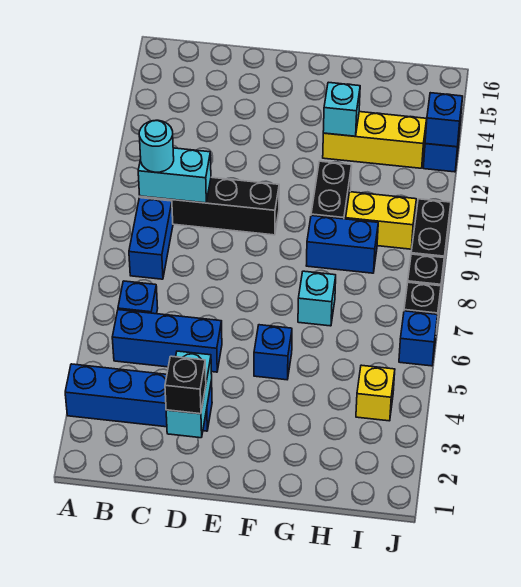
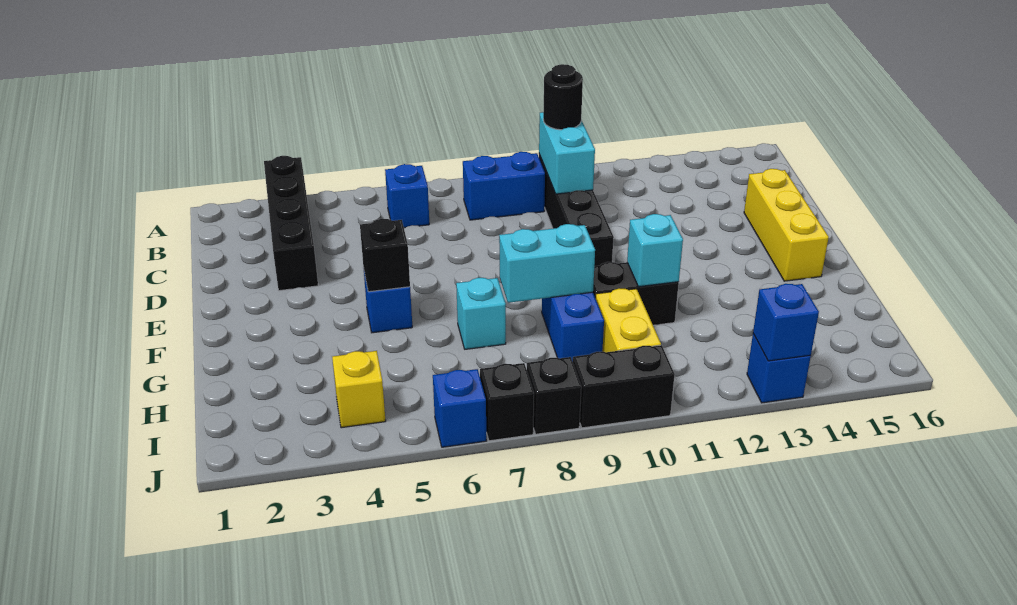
blue 1x4 brick [65,364,212,431] -> black 1x4 brick [264,156,318,291]
blue 1x3 brick [112,310,222,372] -> none
cyan 1x1 round brick [139,120,174,172] -> black 1x1 round brick [543,64,583,130]
cyan 1x2 brick [166,351,212,438] -> cyan 1x2 brick moved to [499,224,595,303]
black 1x1 brick [165,356,206,414] -> black 1x1 brick moved to [360,219,410,292]
yellow 1x3 brick [323,112,427,168] -> yellow 1x3 brick moved to [744,169,829,281]
cyan 1x1 brick [323,82,360,136] -> cyan 1x1 brick moved to [627,214,683,287]

